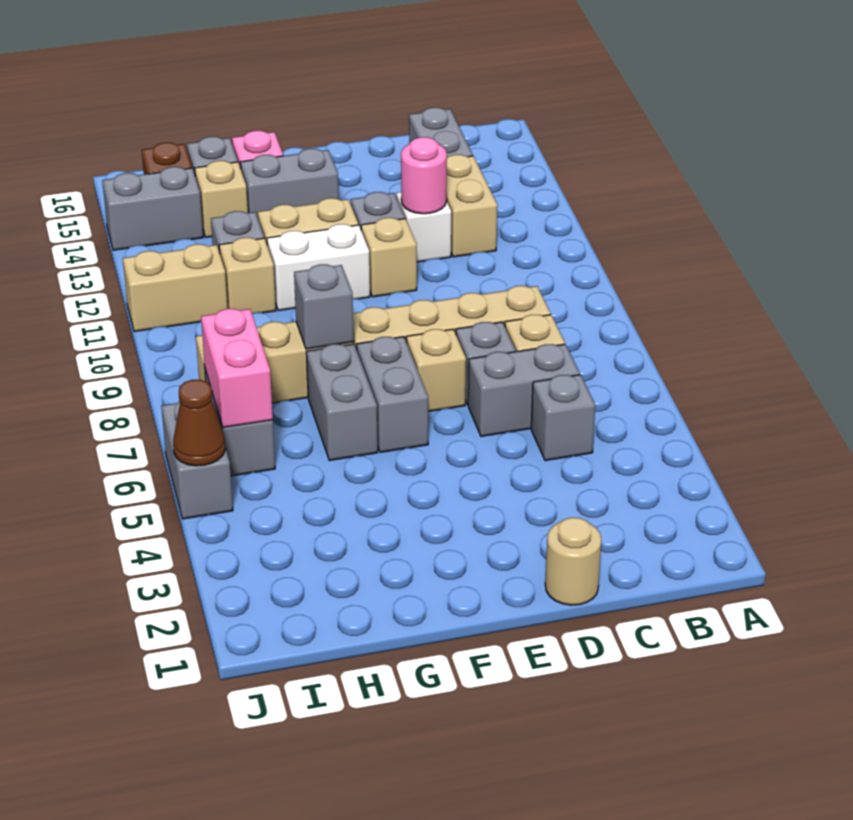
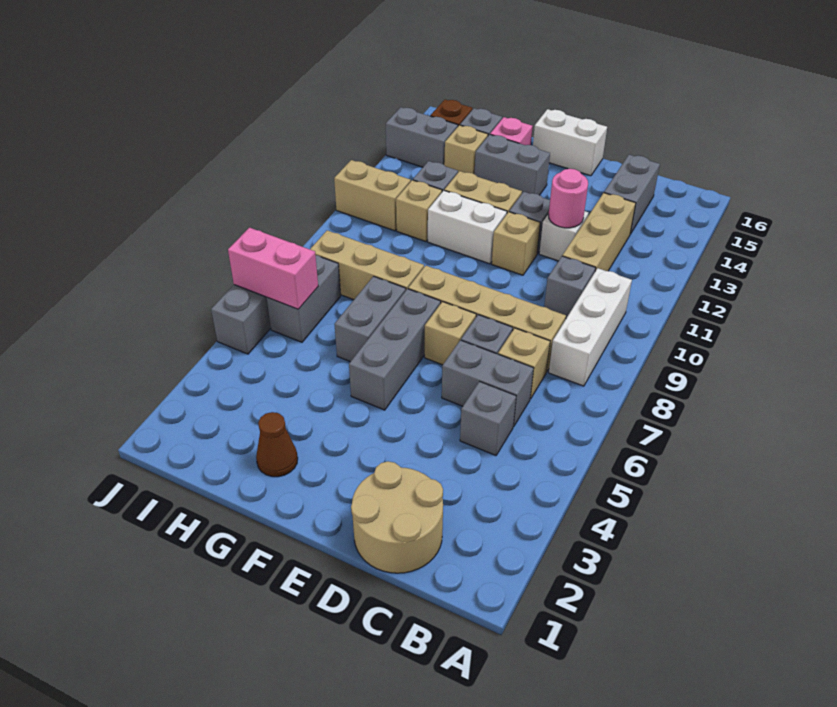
none -> white 1x3 brick [549,268,632,386]
tan 1x2 brick [446,155,497,257] -> tan 1x3 brick [563,193,636,271]
tan 1x1 round brick [545,518,601,605] -> tan 2x2 round brick [351,461,443,573]
none -> white 1x2 brick [533,109,607,176]
grey 1x2 brick [357,337,428,452] -> grey 1x3 brick [349,289,441,410]
grey 1x1 brick [294,264,354,349] -> grey 1x1 brick moved to [544,256,596,318]
pink 1x2 brick [201,309,273,428] -> pink 1x2 brick turned to [228,228,318,309]
brown 1x1 cone [173,380,225,466] -> brown 1x1 cone moved to [256,412,298,477]

